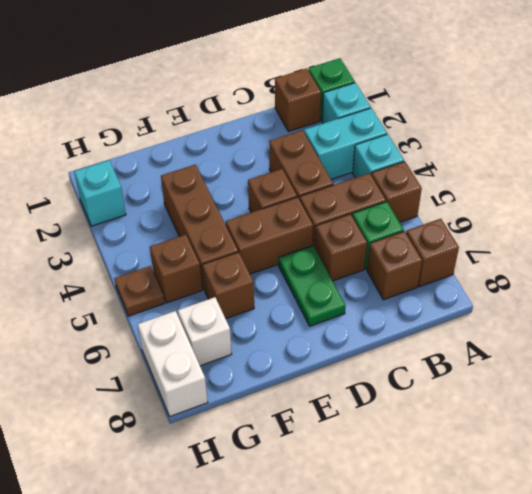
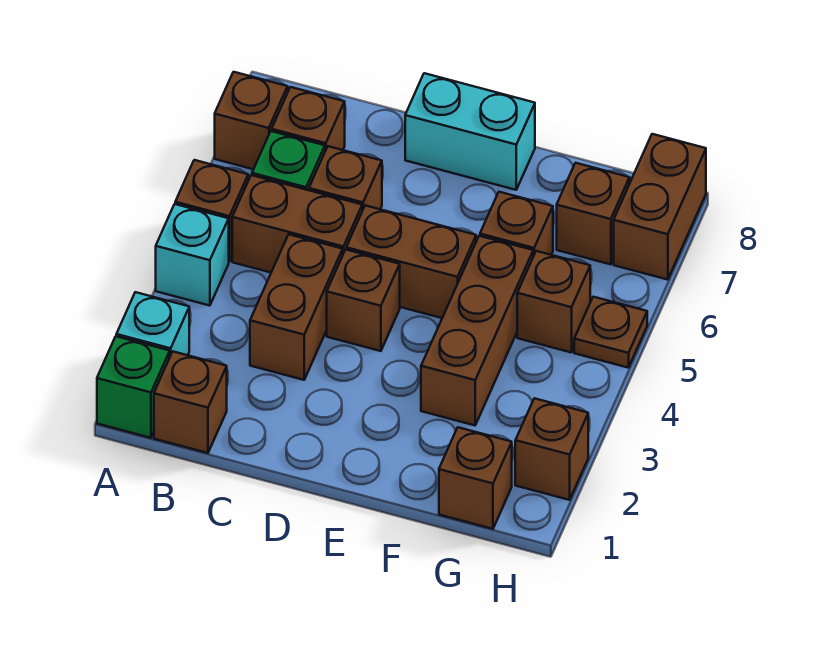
cyan 1x2 brick [304,108,387,179] -> cyan 1x2 brick moved to [405,73,535,190]
green 1x2 plate [279,245,346,326] -> none
none -> brown 1x1 brick [439,427,512,529]
white 1x1 brick [178,297,232,366] -> brown 1x1 brick [557,163,630,264]
cyan 1x1 brick [74,160,126,226] -> brown 1x1 brick [515,398,588,500]
white 1x2 brick [137,311,208,416] -> brown 1x2 brick [614,134,706,280]

